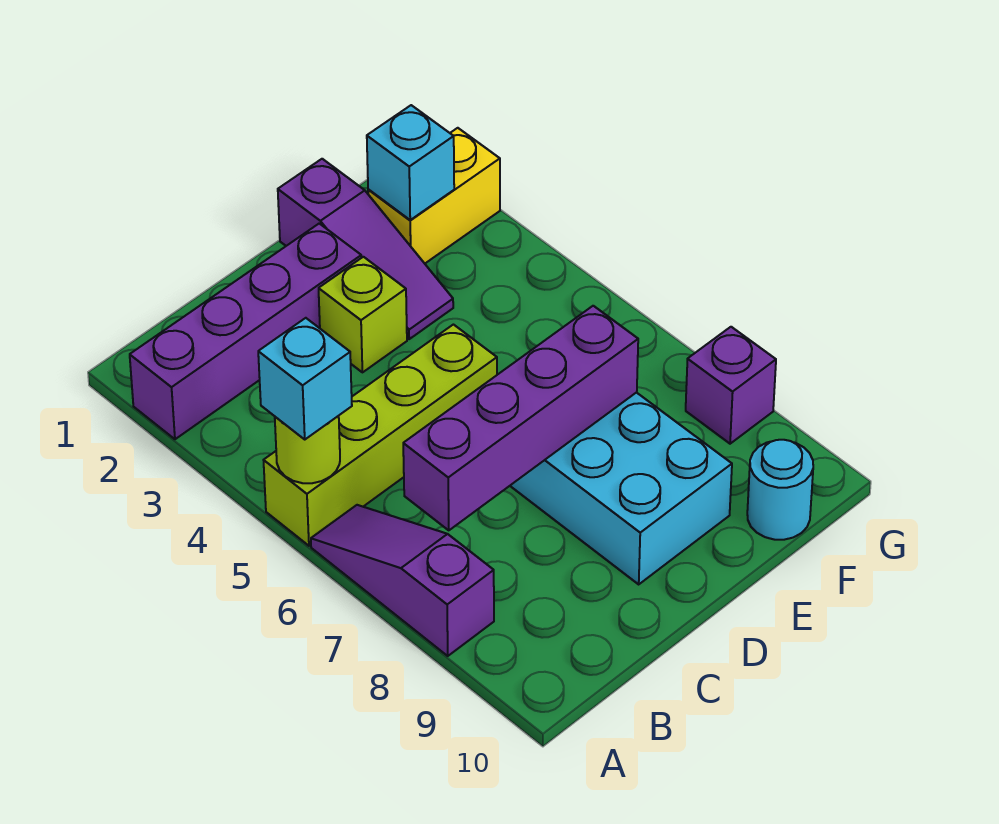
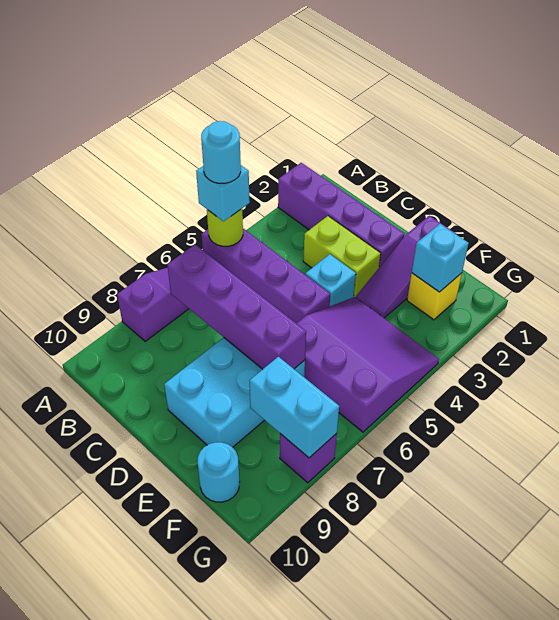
lime 1x4 brick [264,325,497,546] -> purple 1x4 brick [201,229,330,323]
none -> cyan 1x1 round brick [201,121,241,183]
lime 1x1 brick [319,257,407,372] -> lime 1x2 brick [303,216,381,297]
none -> cyan 1x1 brick [305,254,356,306]
none -> purple 3x3 slope [296,297,439,432]
yellow 1x2 brick [368,128,500,263] -> yellow 1x1 brick [407,273,462,320]
none -> cyan 1x2 brick [250,357,339,458]

